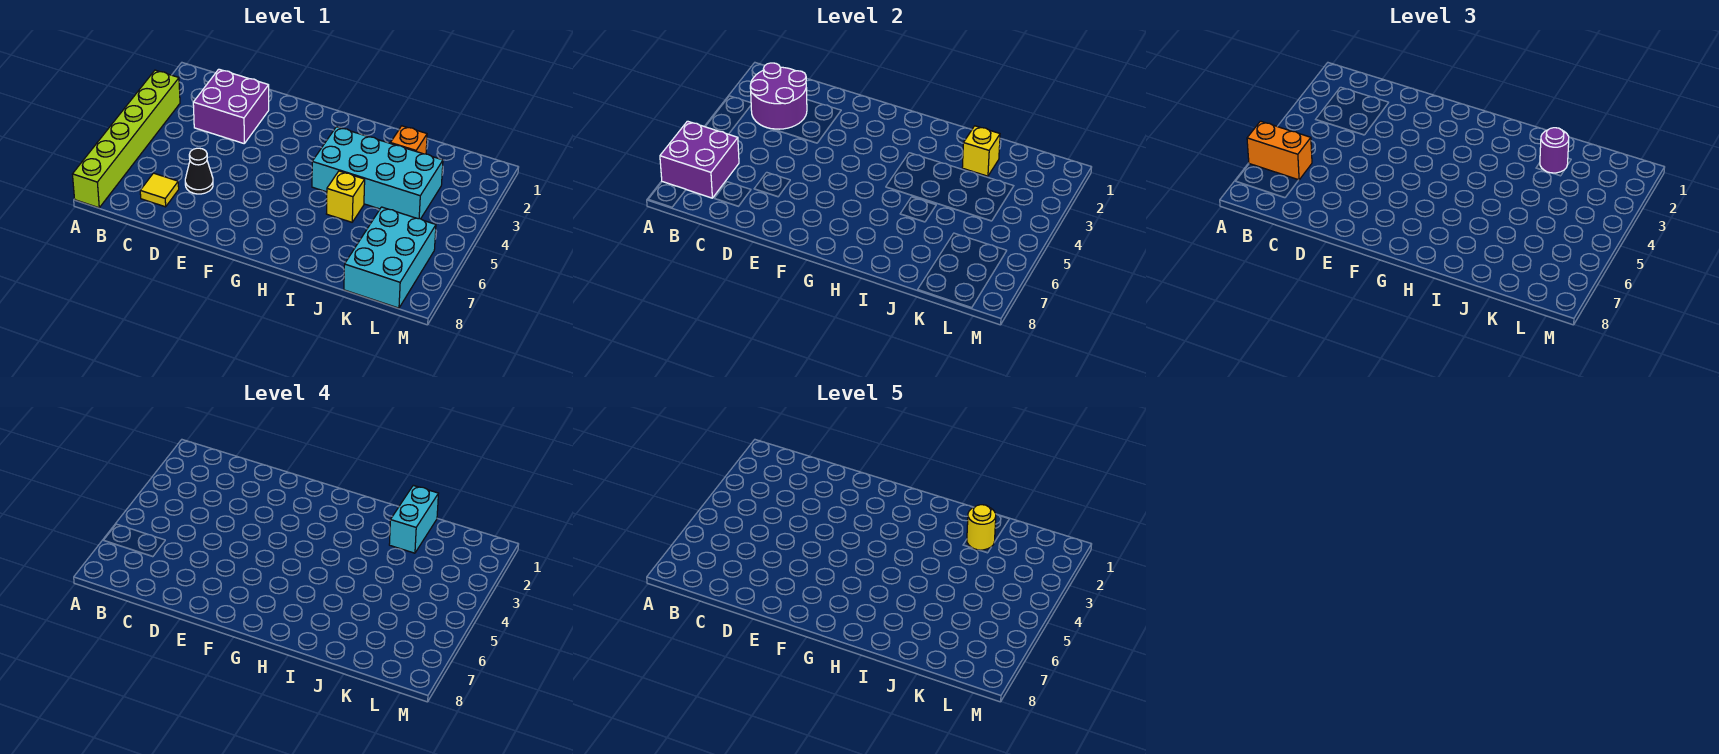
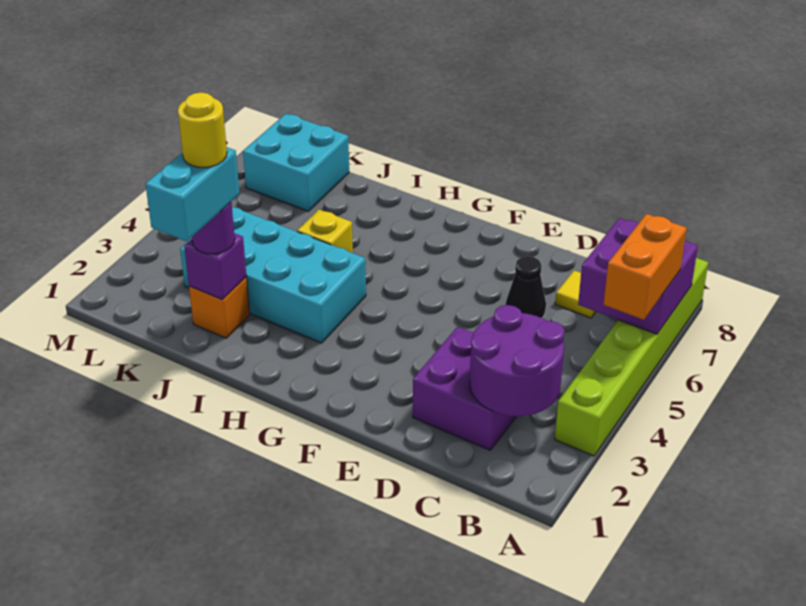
orange 1x2 brick [1247,121,1312,180] -> orange 1x2 brick turned to [603,214,687,320]
yellow 1x1 brick [962,126,1000,176] -> purple 1x1 brick [184,233,246,300]
cyan 2x3 brick [344,207,436,308] -> cyan 2x2 brick [243,114,349,211]

